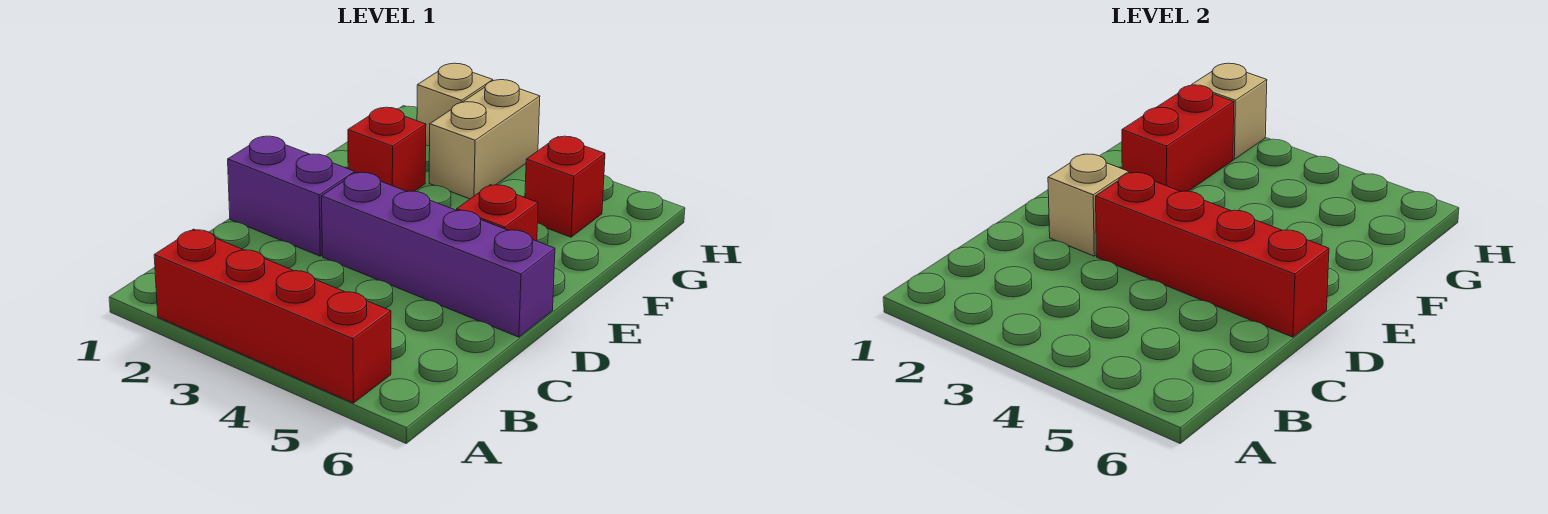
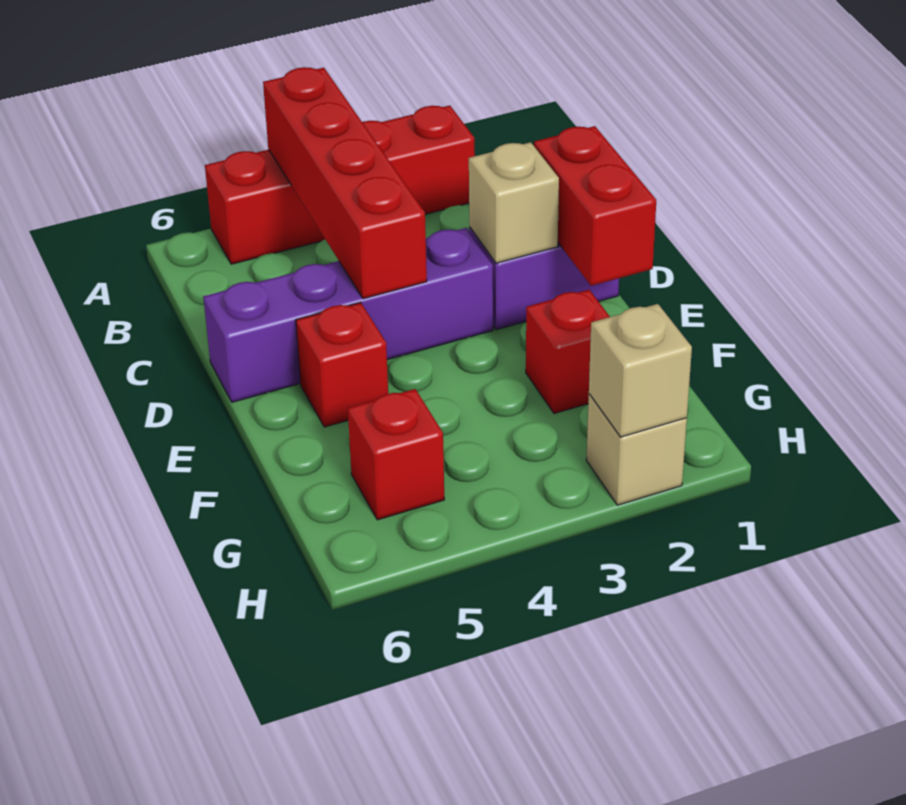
red 1x4 brick [1096,172,1329,337] -> red 1x4 brick turned to [263,67,427,299]
red 1x2 brick [1122,85,1234,192] -> red 1x2 brick moved to [534,126,656,286]
tan 1x2 brick [429,80,540,199] -> none

